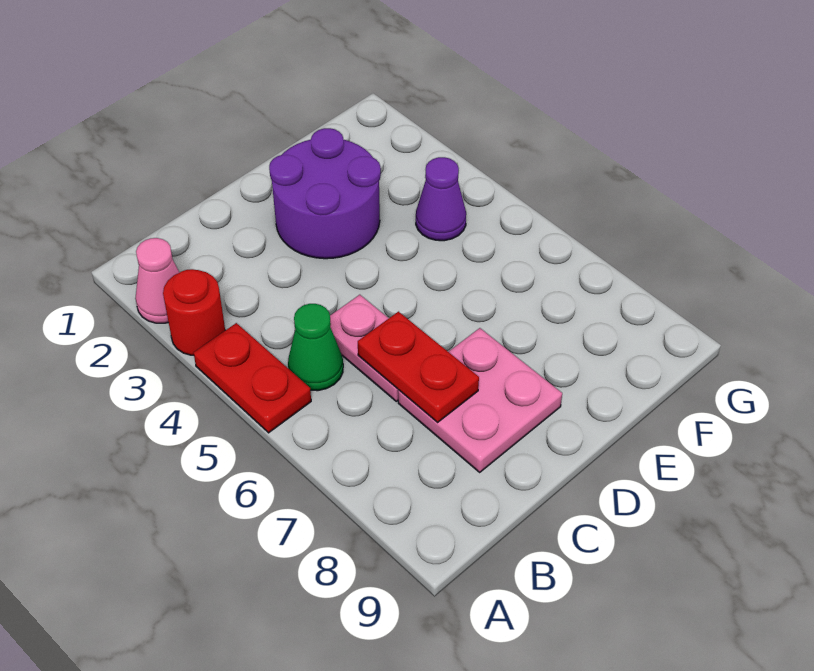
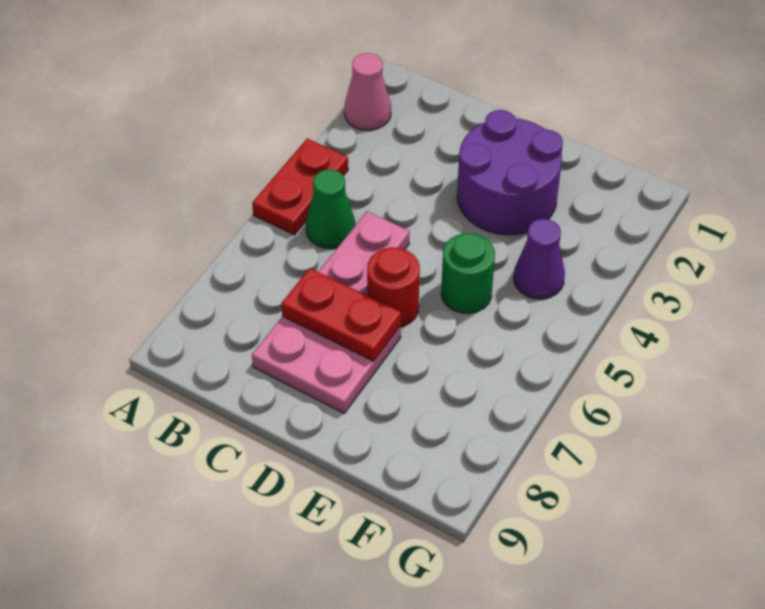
red 1x1 round brick [163,269,225,355] -> red 1x1 round brick moved to [367,248,420,327]
red 1x2 plate [358,312,479,423] -> red 1x2 plate turned to [281,268,401,361]
none -> green 1x1 round brick [441,233,495,313]

